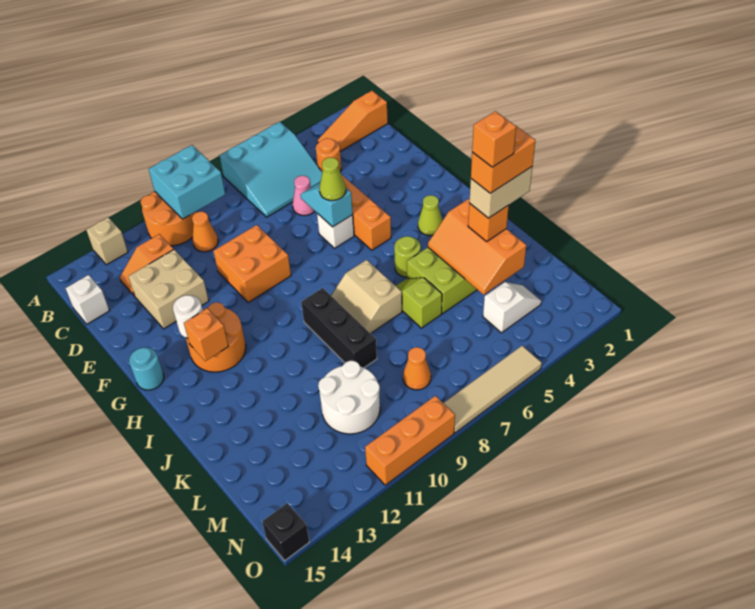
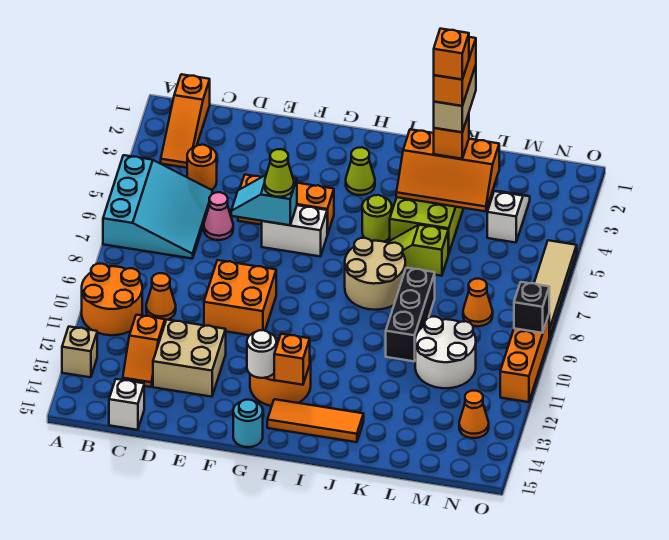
cyan 2x2 brick [149,145,225,219] -> none
white 1x1 brick [317,213,354,248] -> white 1x2 brick [262,205,327,257]
none -> orange 1x3 tile [267,399,364,442]
tan 2x2 slope [331,260,402,334] -> tan 2x2 round brick [345,238,405,310]
black 1x3 brick [301,288,377,368] -> black 1x3 brick turned to [386,268,435,361]
none -> orange 1x1 cone [459,391,489,438]
black 1x1 brick [262,503,309,560] -> black 1x1 brick moved to [514,282,549,333]

